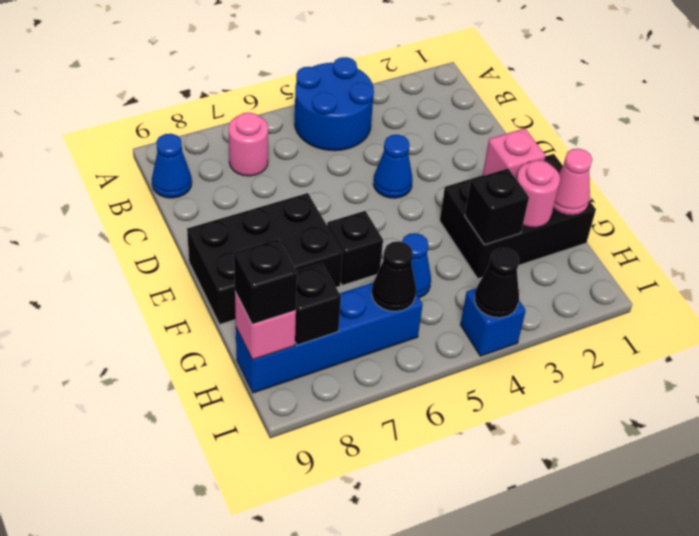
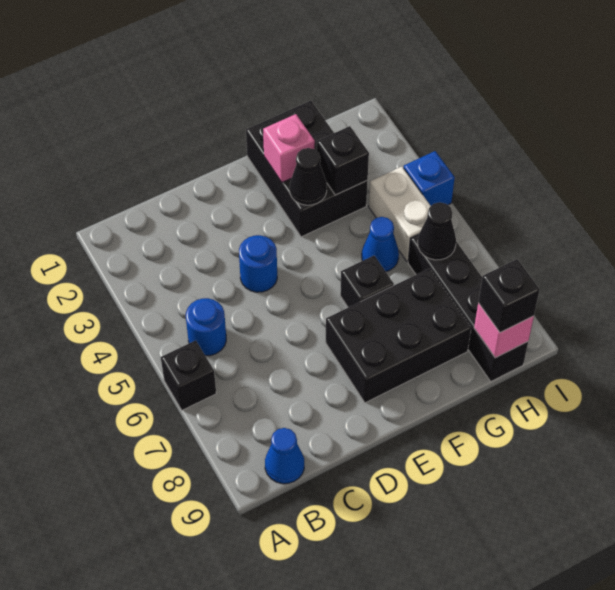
blue 2x2 round brick [295,57,374,151] -> blue 1x1 round brick [186,298,226,356]
pink 1x1 round brick [229,112,268,176] -> none
blue 1x1 cone [373,135,412,198] -> blue 1x1 round brick [239,235,277,292]
black 2x3 brick [187,193,343,324] -> black 2x3 brick turned to [326,269,471,403]
pink 1x1 cone [553,149,592,216] -> none
pink 1x1 round brick [516,160,560,228] -> none
none -> white 1x2 brick [369,167,430,262]
blue 1x4 brick [236,283,423,393] -> black 1x4 brick [408,234,528,381]
black 1x1 brick [295,264,341,345] -> black 1x1 brick moved to [161,340,216,410]
black 1x1 cone [475,248,519,318] -> black 1x1 cone moved to [290,148,327,205]

